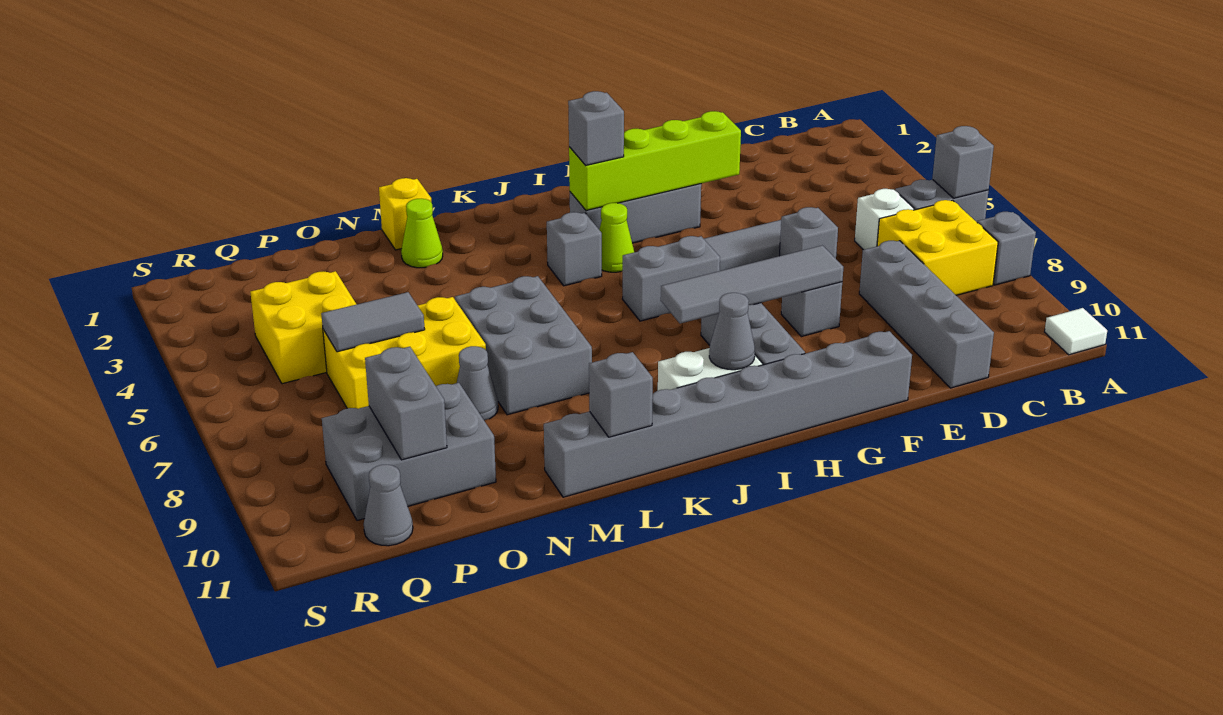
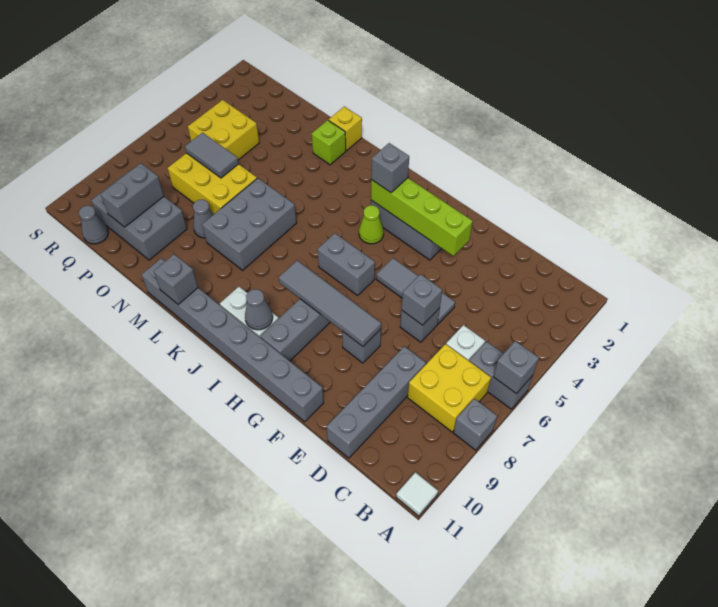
grey 1x1 brick [547,212,602,286] -> grey 1x1 brick moved to [402,274,442,325]
lime 1x1 cone [401,199,443,268] -> lime 1x1 brick [312,120,346,165]

